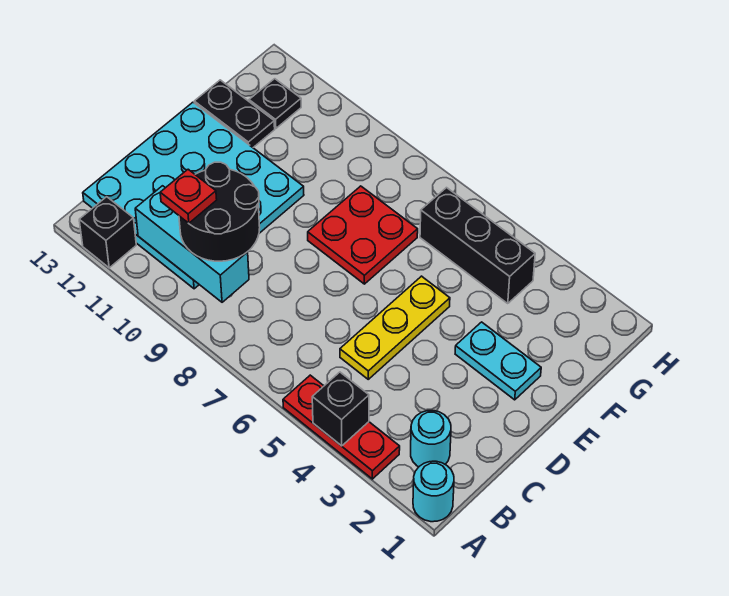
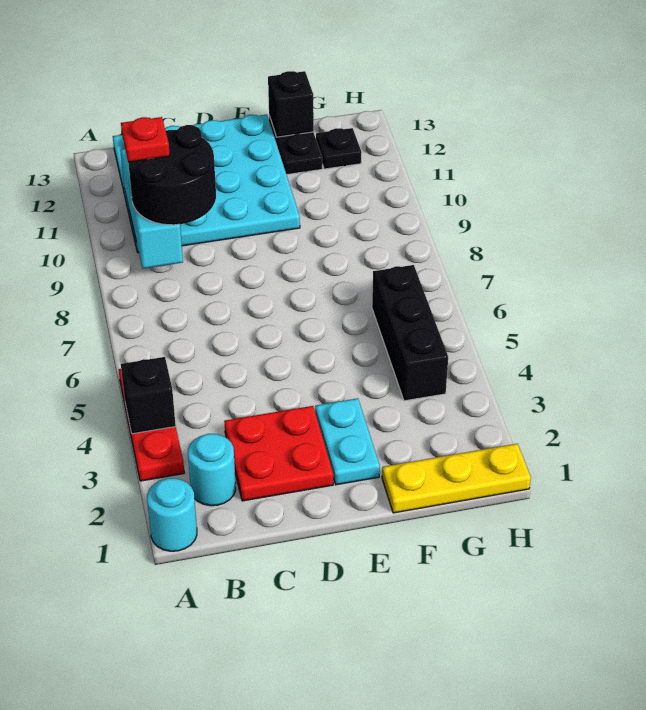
black 1x1 brick [79,197,136,268] -> black 1x1 brick moved to [268,71,314,137]
yellow 1x3 plate [340,276,450,379] -> yellow 1x3 plate moved to [382,444,531,513]
red 2x2 plate [308,186,418,284] -> red 2x2 plate moved to [224,406,333,501]

